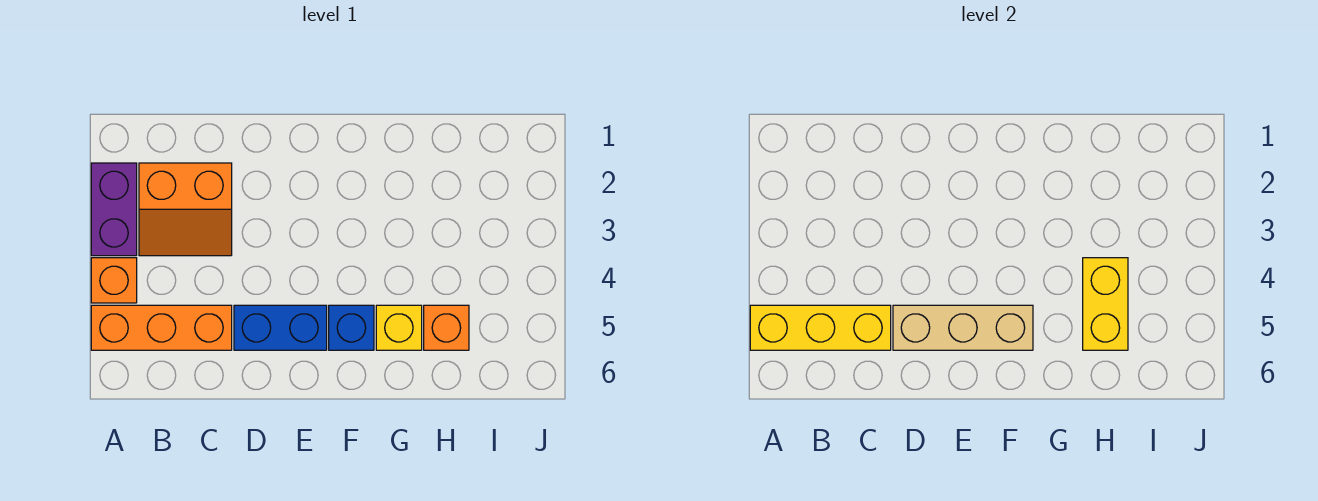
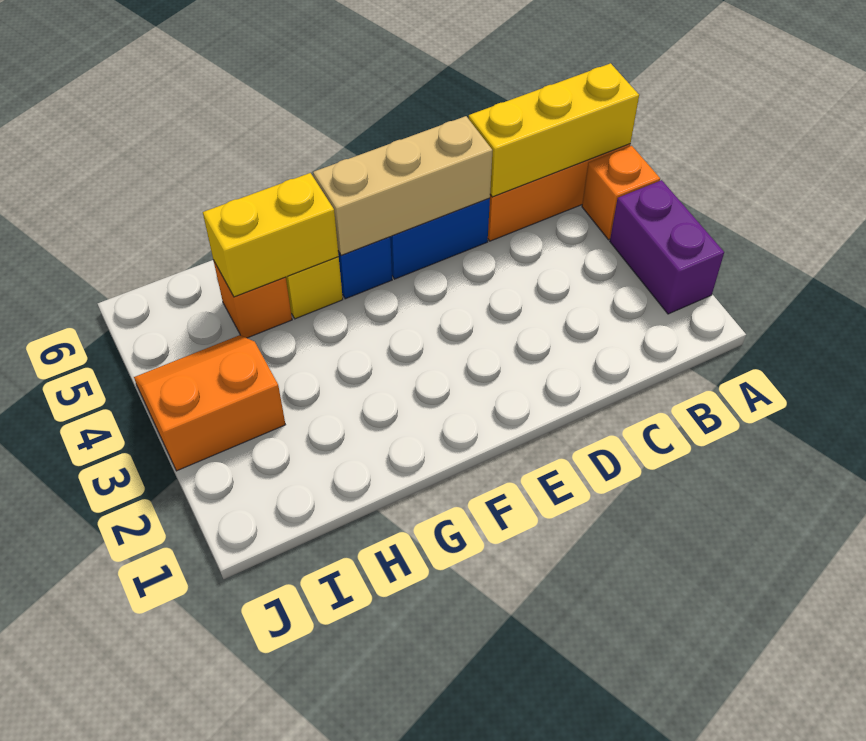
orange 2x2 slope [139,163,232,256] -> orange 2x2 slope moved to [134,335,285,471]
yellow 1x2 brick [1083,258,1128,350] -> yellow 1x2 brick turned to [203,173,339,297]

